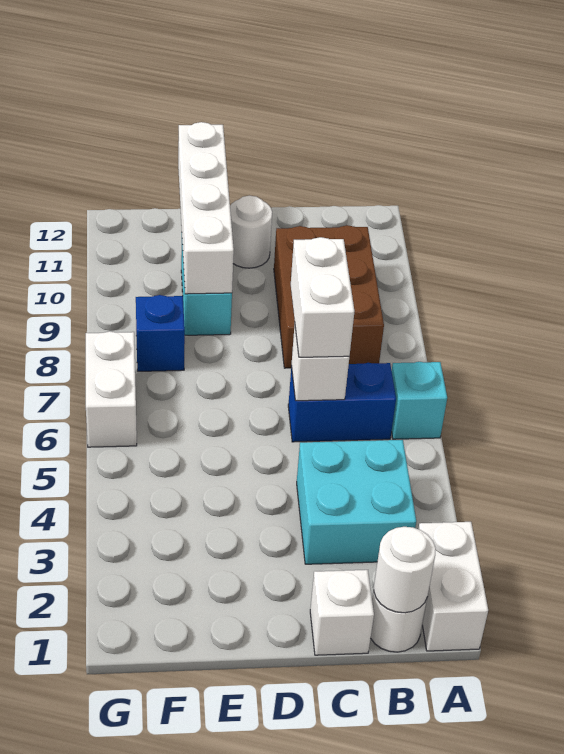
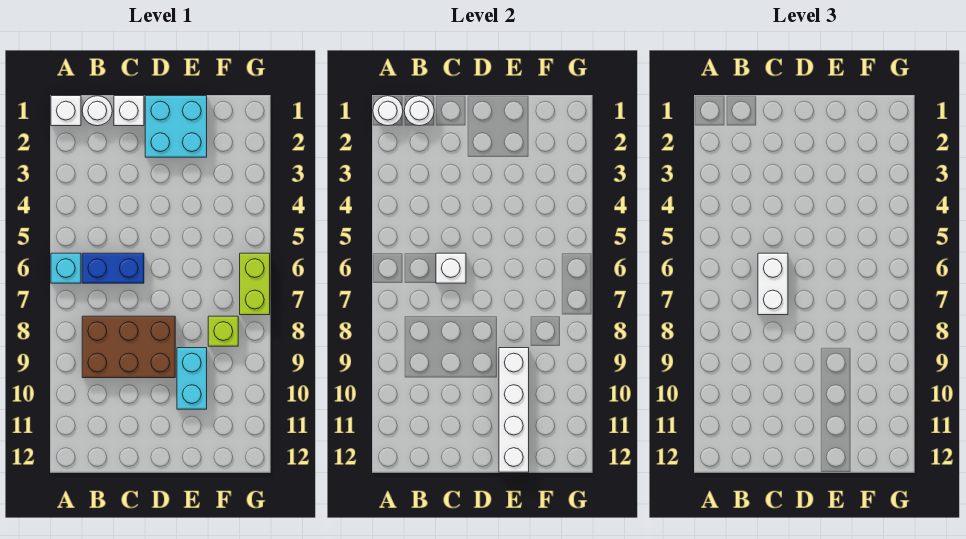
white 1x2 brick [418,522,488,651] -> white 1x1 brick [51,96,81,126]
cyan 2x2 brick [297,440,416,564] -> cyan 2x2 brick moved to [145,96,207,157]
brown 2x3 brick [274,225,384,368] -> brown 2x3 brick turned to [82,316,175,378]
white 1x1 round brick [230,196,272,268] -> white 1x1 round brick moved to [373,96,403,126]
blue 1x1 brick [136,295,185,371] -> lime 1x1 brick [208,316,238,346]
white 1x2 brick [86,331,137,447] -> lime 1x2 brick [240,253,270,315]

